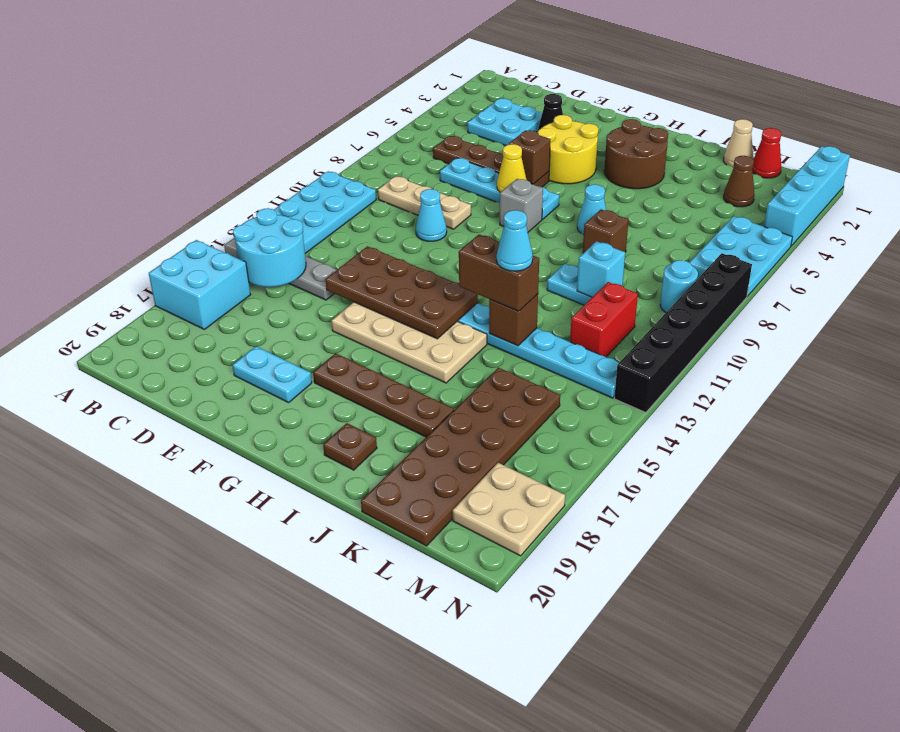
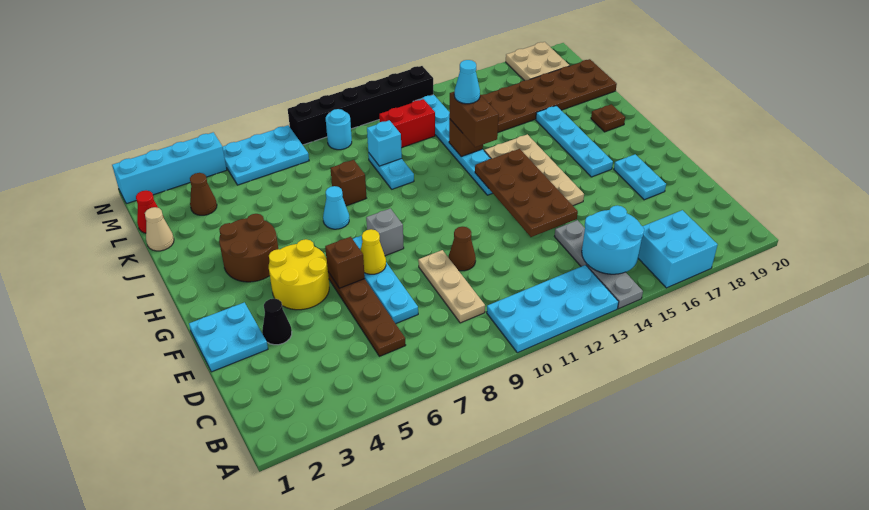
cyan 2x2 plate [467,98,542,146] -> cyan 2x2 plate moved to [189,302,268,372]
cyan 1x1 cone [416,189,447,241] -> brown 1x1 cone [449,227,476,271]
brown 1x4 plate [313,353,454,437] -> cyan 1x4 plate [536,106,613,177]

